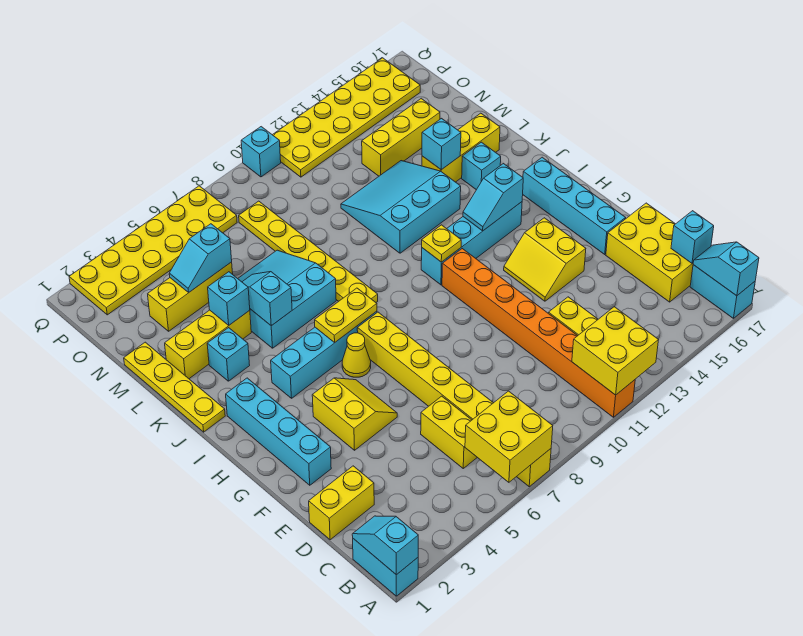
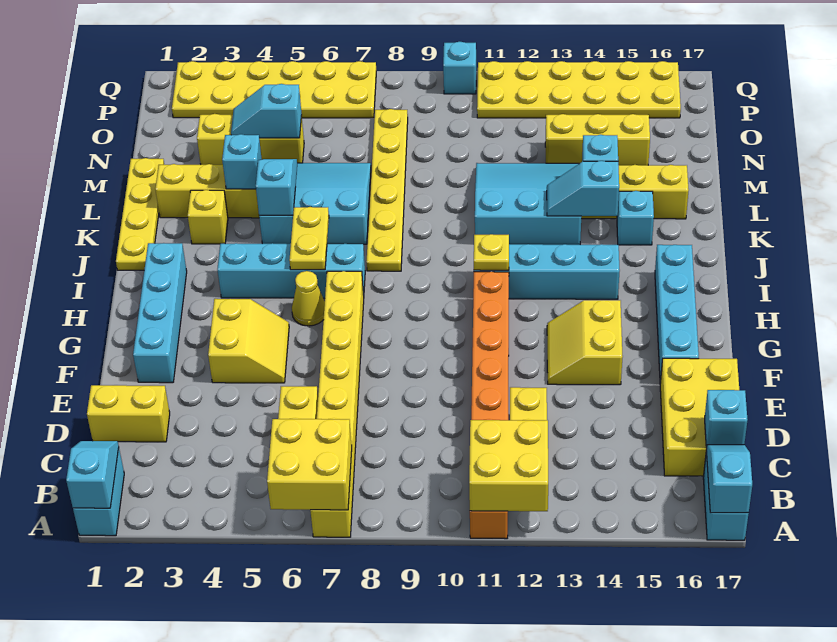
yellow 1x2 plate [315,288,377,342] -> yellow 1x2 plate turned to [289,207,329,270]
cyan 1x2 slope [463,164,523,231] -> cyan 1x2 slope moved to [547,161,619,216]
cyan 1x1 brick [207,328,250,381] -> yellow 1x1 brick [188,190,228,244]

